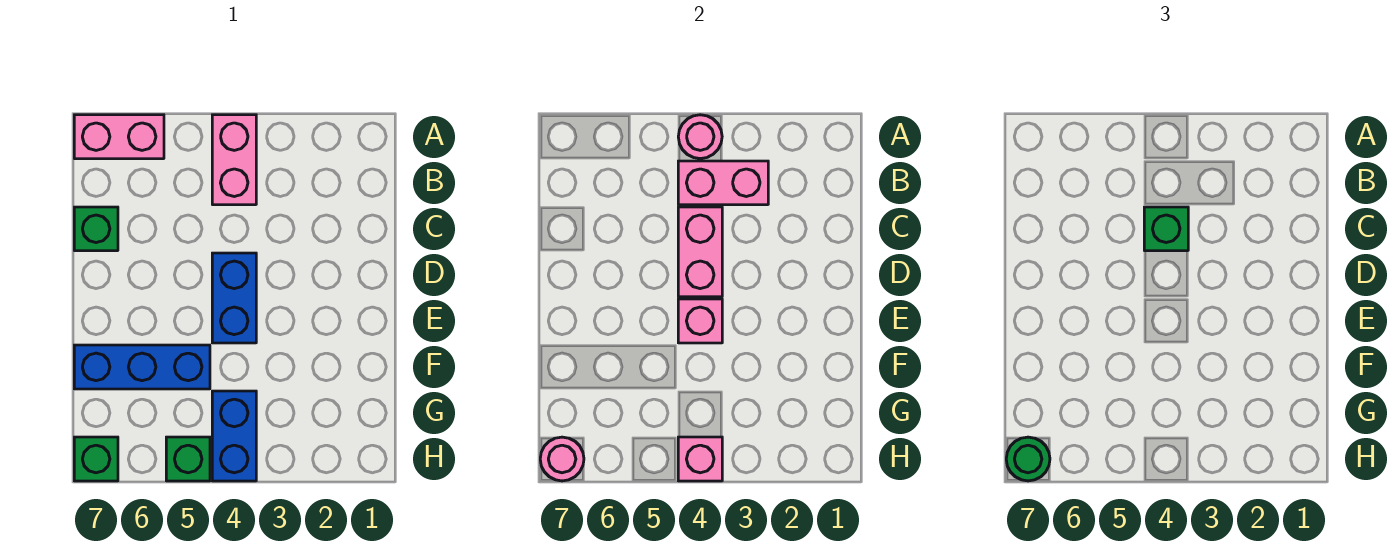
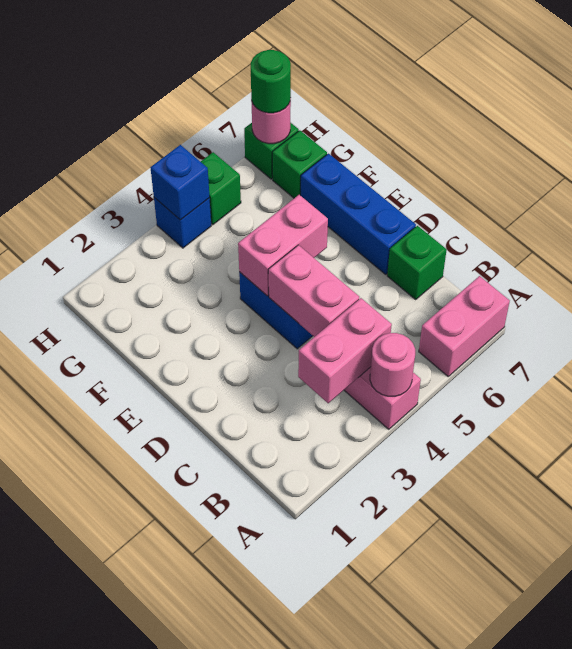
green 1x1 brick [1144,207,1188,251] -> green 1x1 brick moved to [272,130,327,198]
pink 1x1 brick [678,299,722,343] -> pink 1x2 brick [238,195,328,296]
blue 1x3 brick [74,345,210,389] -> blue 1x3 brick turned to [301,154,416,274]
blue 1x2 brick [212,391,256,481] -> blue 1x1 brick [154,198,211,248]
pink 1x1 brick [678,437,722,481] -> blue 1x1 brick [150,145,210,220]

